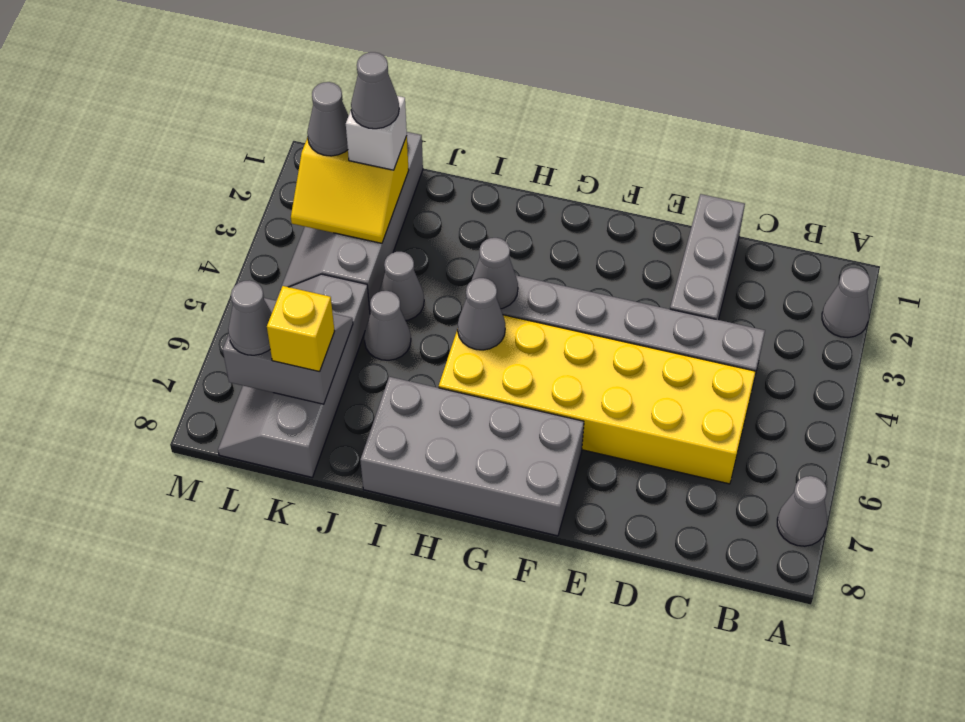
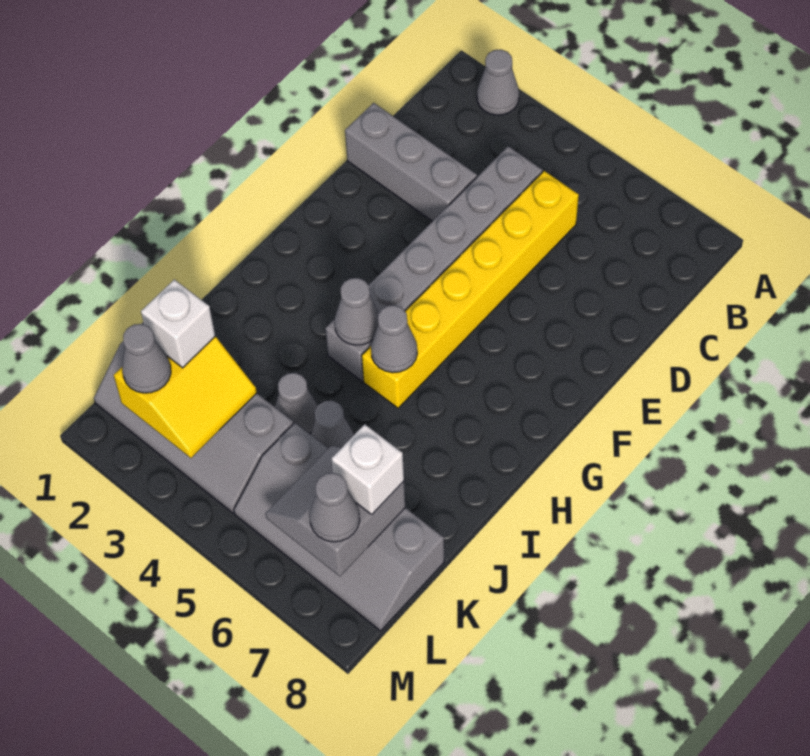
grey 1x1 cone [777,476,827,546] -> none
yellow 2x6 brick [439,315,756,484] -> yellow 1x6 brick [362,171,579,408]
grey 2x4 brick [360,377,584,536] -> none
grey 1x1 cone [351,52,399,129] -> none
yellow 1x1 brick [267,286,335,372] -> white 1x1 brick [332,424,404,514]

